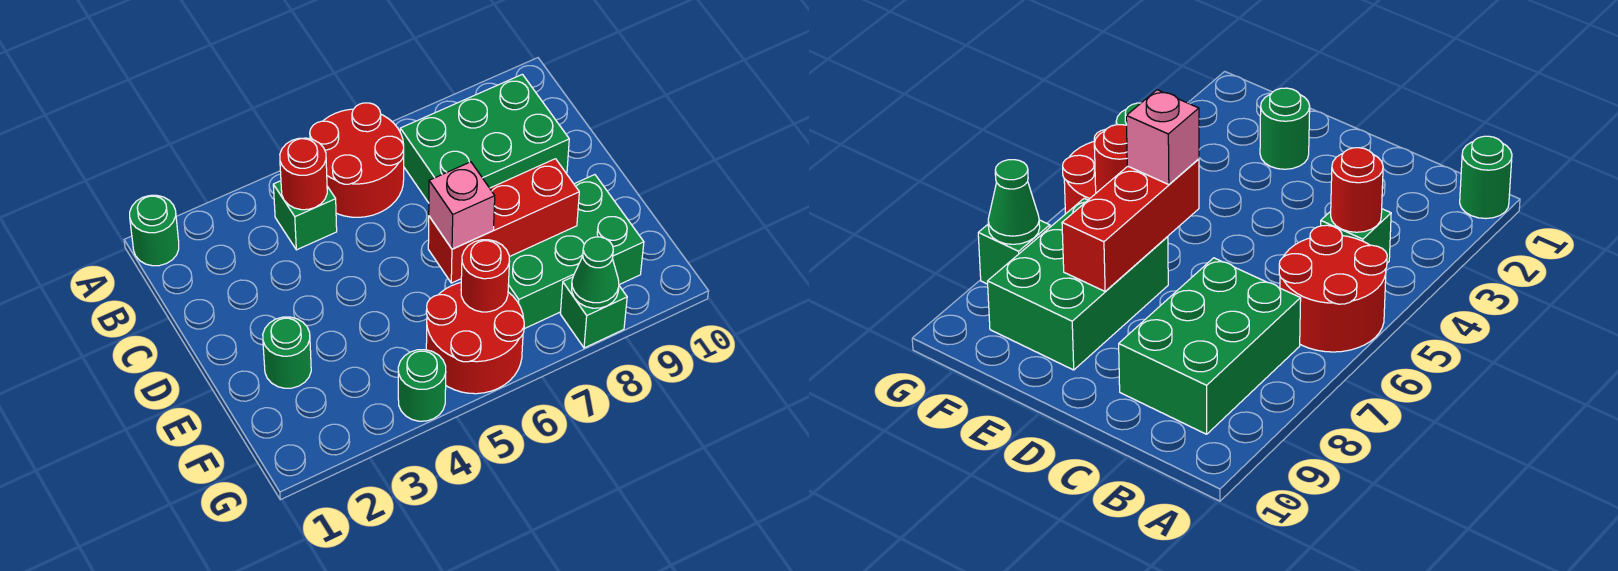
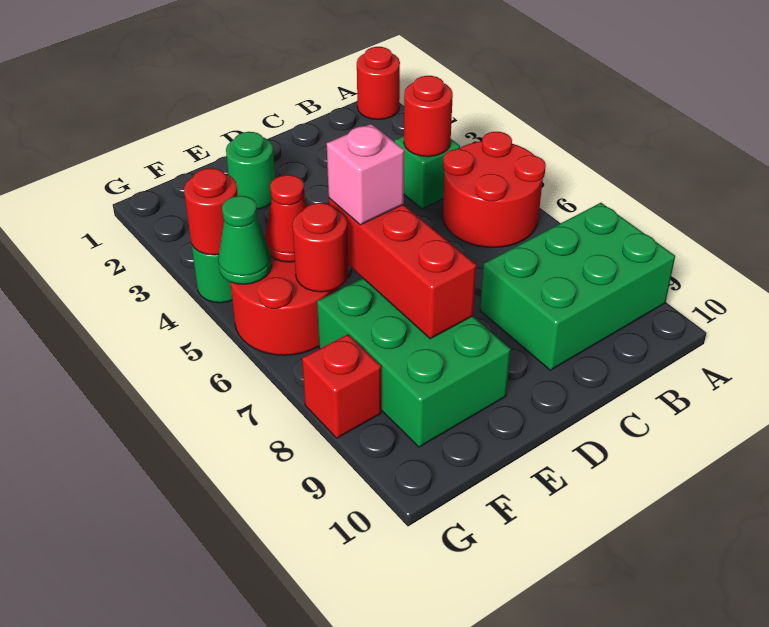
green 1x1 round brick [130,195,179,266] -> red 1x1 round brick [357,47,400,119]
green 2x3 brick [400,74,569,203] -> green 2x3 brick turned to [480,203,675,370]
none -> red 1x1 cone [265,175,307,262]
none -> red 1x1 round brick [184,168,238,255]
green 1x1 brick [560,277,627,348] -> red 1x1 brick [302,334,381,438]
green 1x1 cone [572,237,619,308] -> green 1x1 cone moved to [218,196,272,284]

